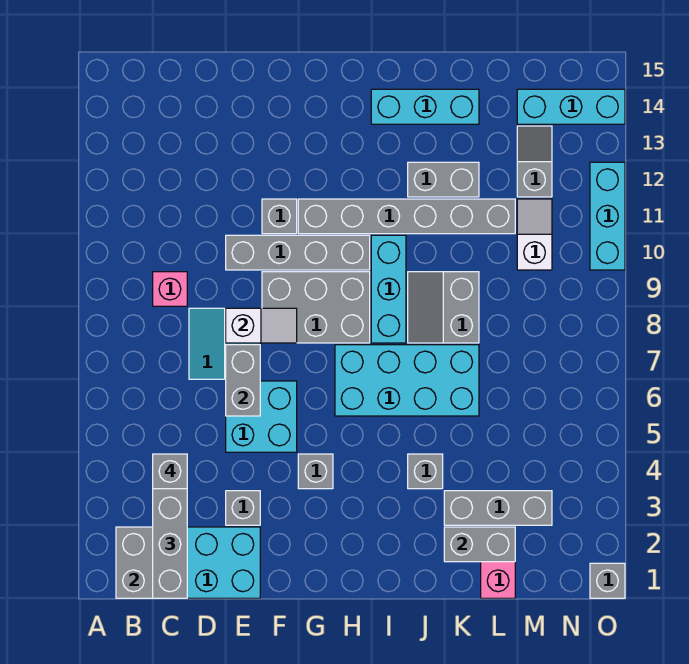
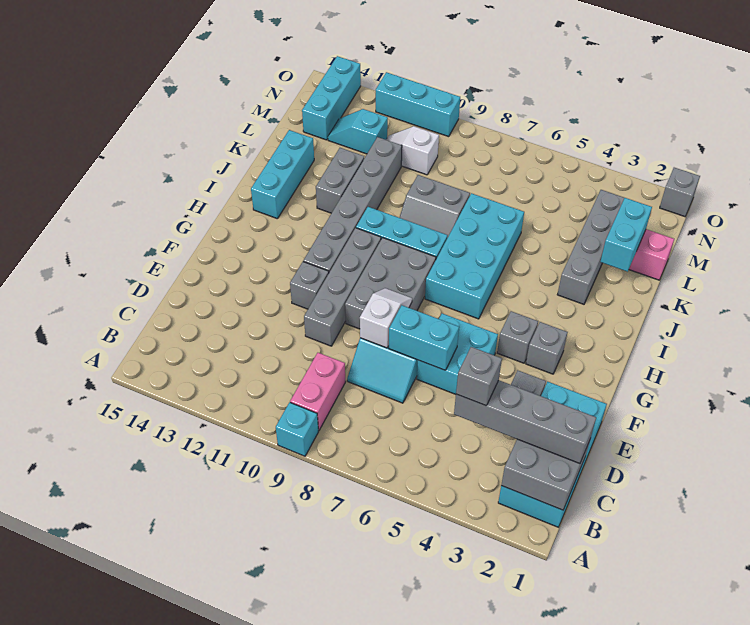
none -> cyan 1x1 brick [276,402,319,456]
pink 1x1 brick [153,272,187,306] -> pink 1x2 brick [290,353,346,430]
grey 1x2 brick [226,345,260,416] -> cyan 1x2 brick [389,305,459,370]
grey 1x1 brick [408,454,443,489] -> grey 1x1 brick moved to [526,322,568,374]
grey 1x2 brick [444,527,515,562] -> cyan 1x2 brick [600,198,652,272]
grey 1x3 brick [444,491,552,525] -> grey 1x4 brick [557,190,624,304]
grey 1x2 slope [517,126,552,197] -> cyan 1x2 slope [328,109,388,154]

